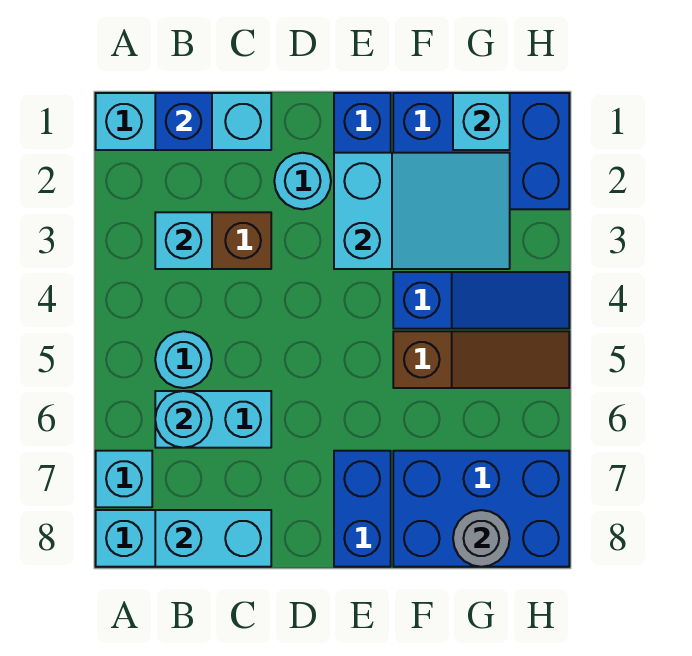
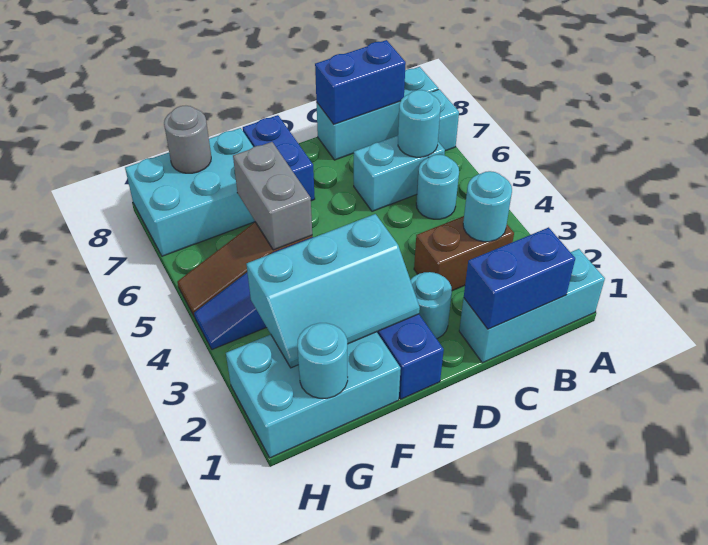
blue 1x1 brick [155,93,212,150] -> blue 1x2 brick [464,227,575,329]
cyan 1x1 brick [155,212,212,269] -> cyan 1x1 round brick [463,171,512,242]
cyan 1x2 brick [155,510,271,567] -> blue 1x2 brick [315,40,406,124]
cyan 2x3 slope [334,153,510,269] -> cyan 2x3 slope turned to [247,214,420,368]
blue 2x3 brick [393,93,569,209] -> cyan 2x3 brick [226,332,401,458]
none -> grey 1x2 brick [233,142,312,250]
blue 2x3 brick [393,451,569,567] -> cyan 2x3 brick [125,128,255,256]
cyan 1x1 brick [453,93,510,150] -> cyan 1x1 round brick [297,323,348,398]

